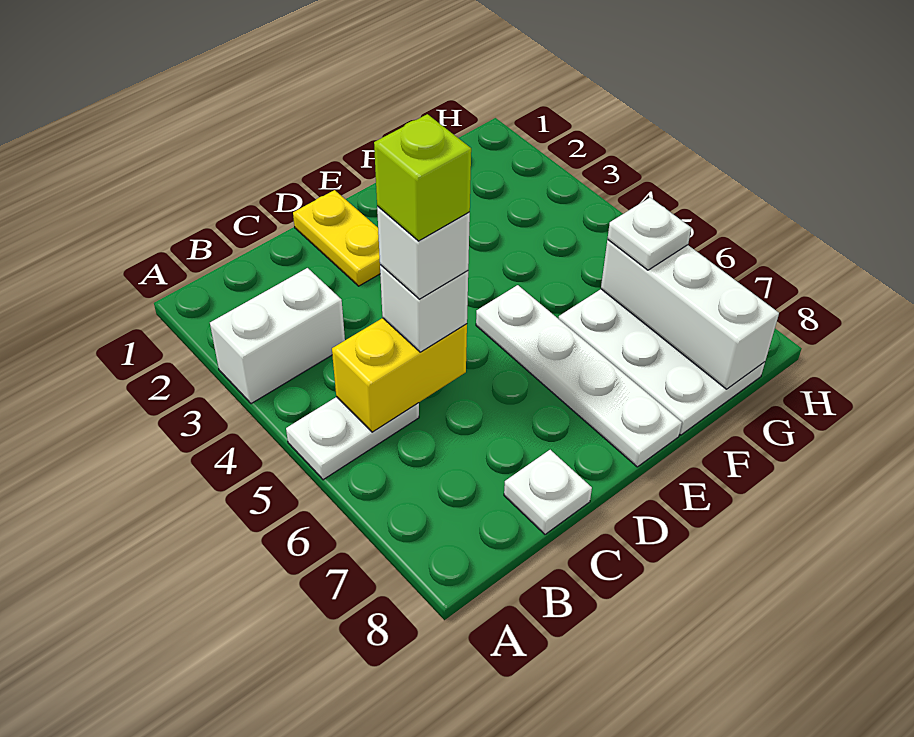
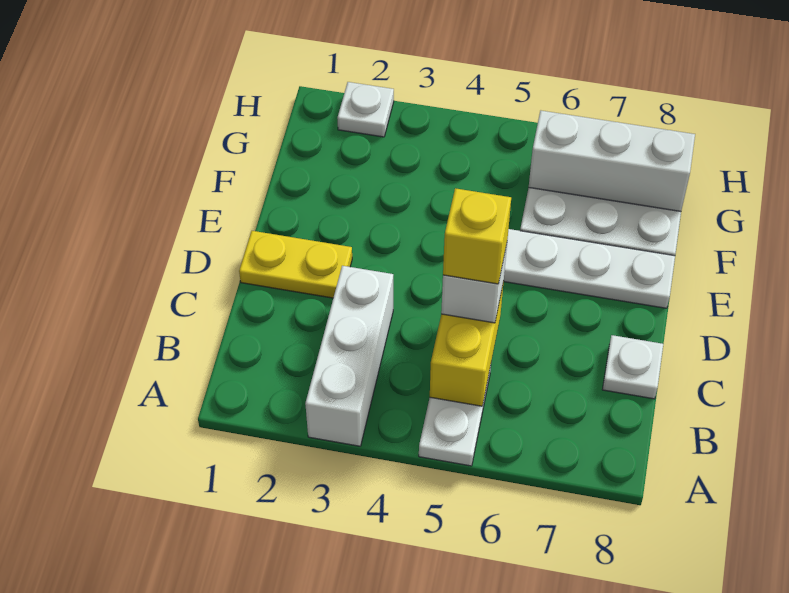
white 1x2 brick [210,268,345,404] -> white 1x3 brick [305,266,393,446]
white 1x1 brick [377,206,470,299] -> yellow 1x1 brick [443,188,511,284]
lime 1x1 brick [374,114,471,241] -> none
white 1x1 plate [607,198,691,270] -> white 1x1 plate moved to [337,82,394,137]

